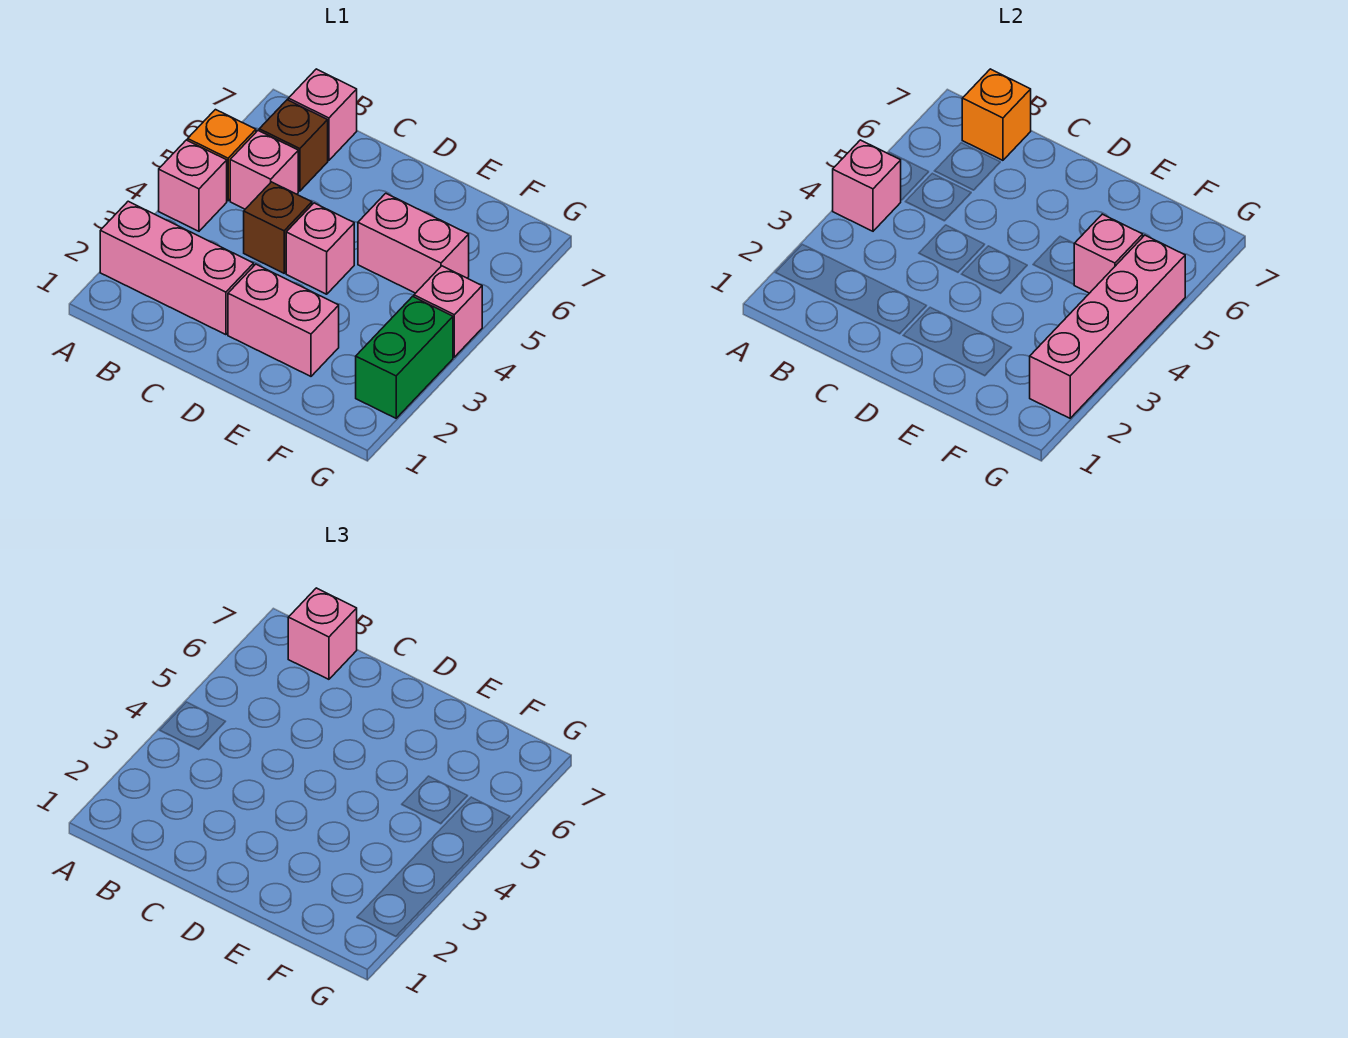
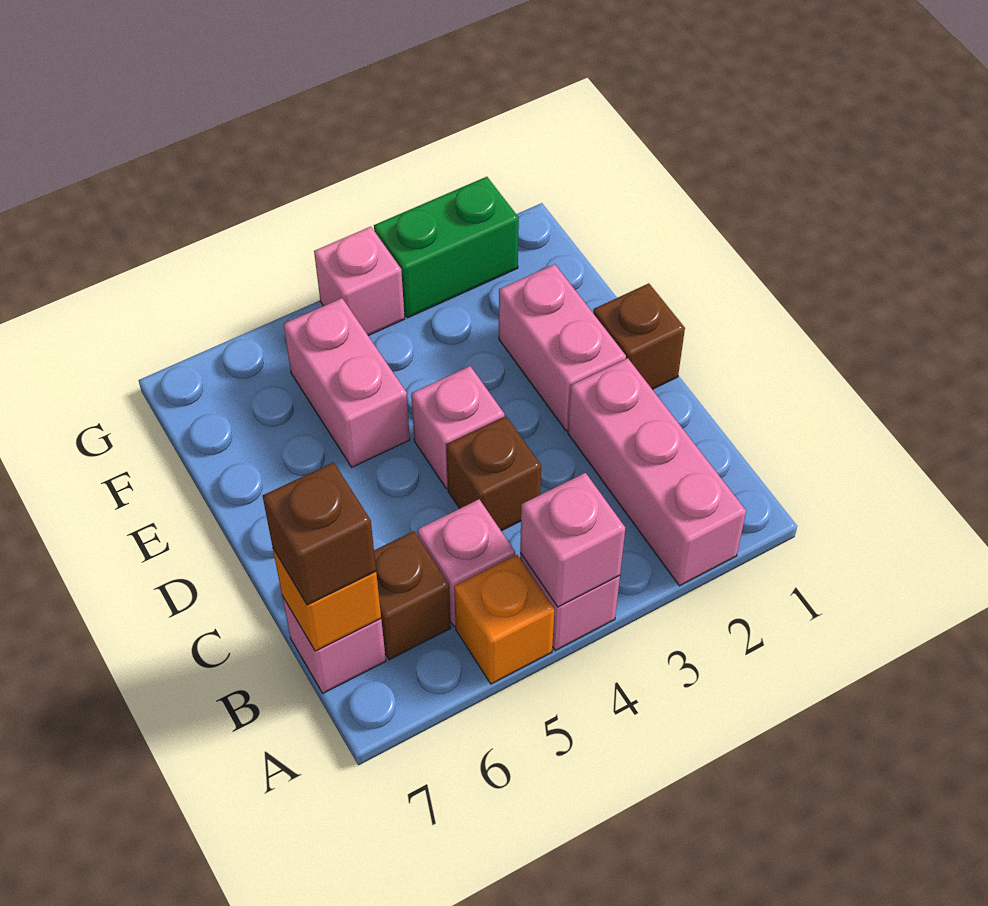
pink 1x1 brick [288,588,357,679] -> brown 1x1 brick [263,462,376,605]
none -> brown 1x1 brick [593,283,685,389]
pink 1x1 brick [1074,214,1143,293] -> none
pink 1x4 brick [1030,235,1185,418] -> none

